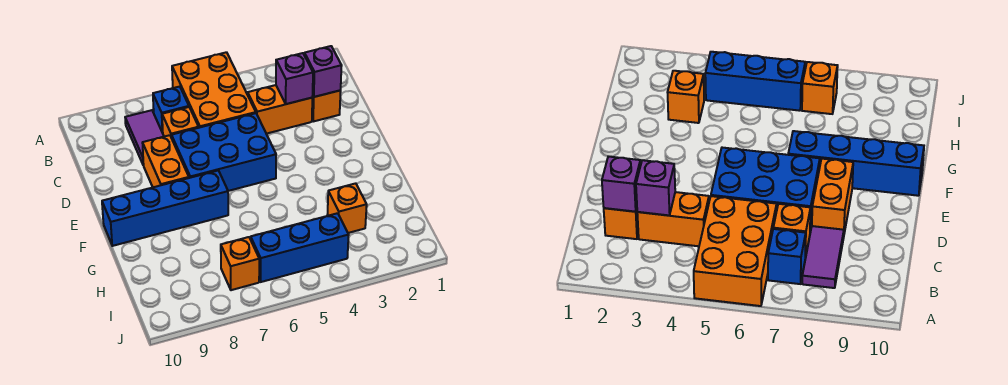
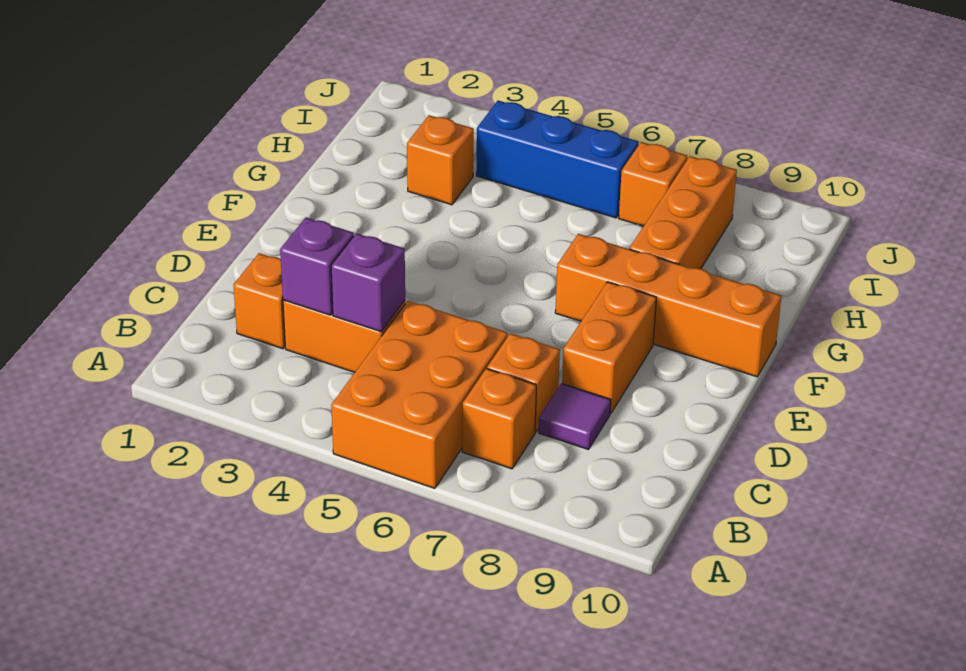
blue 1x1 brick [153,87,189,133] -> orange 1x1 brick [462,368,536,469]
purple 1x2 tile [125,110,164,165] -> purple 1x1 tile [539,383,611,450]
purple 1x1 brick [304,46,342,97] -> purple 1x1 brick moved to [331,233,405,332]
blue 2x3 brick [172,113,276,191] -> none
blue 1x4 brick [102,171,228,246] -> orange 1x4 brick [555,234,781,377]
none -> orange 1x3 brick [630,156,737,269]

